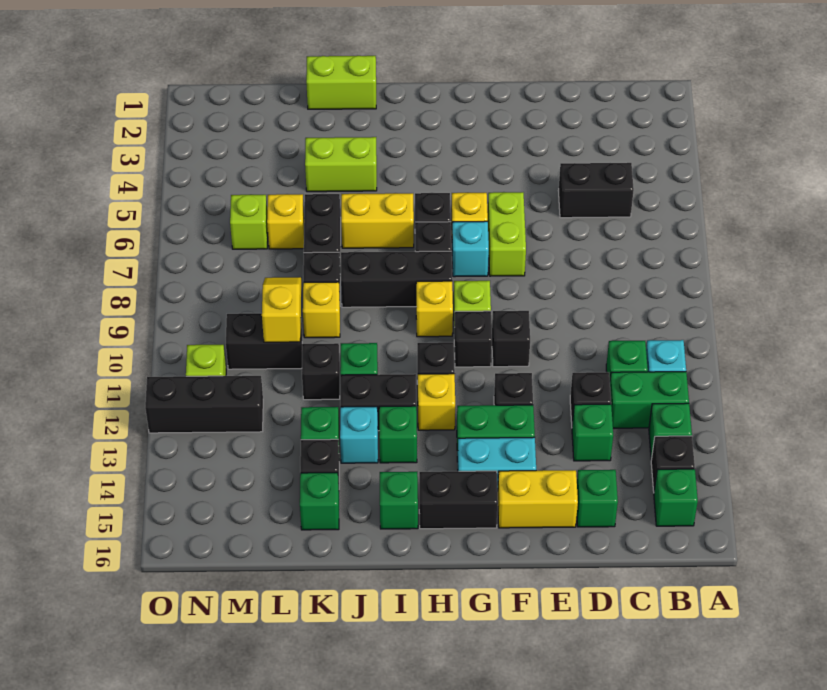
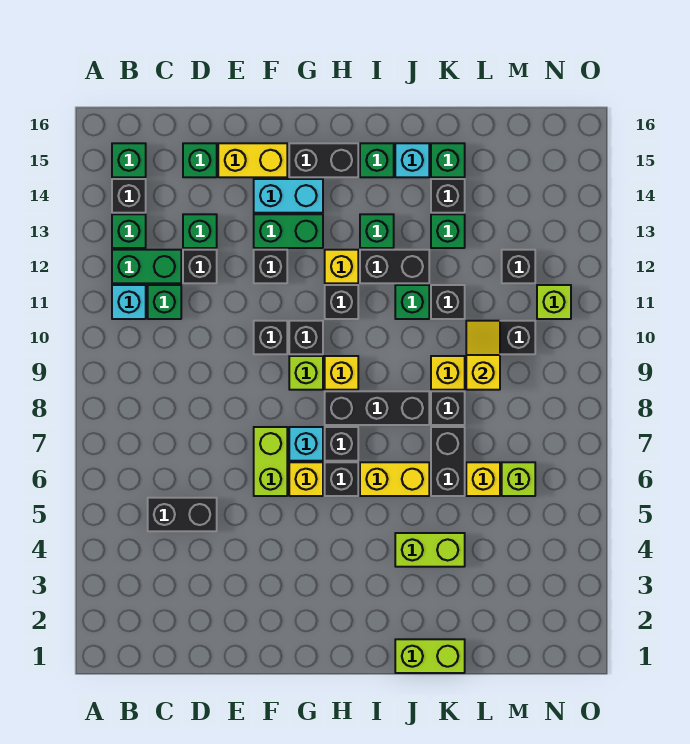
cyan 1x1 brick [340,407,378,463] -> cyan 1x1 brick moved to [395,143,429,177]
yellow 1x2 slope [262,277,301,342] -> yellow 1x2 slope turned to [466,321,500,390]
black 1x3 brick [145,376,263,433] -> black 1x1 brick [502,250,535,283]

